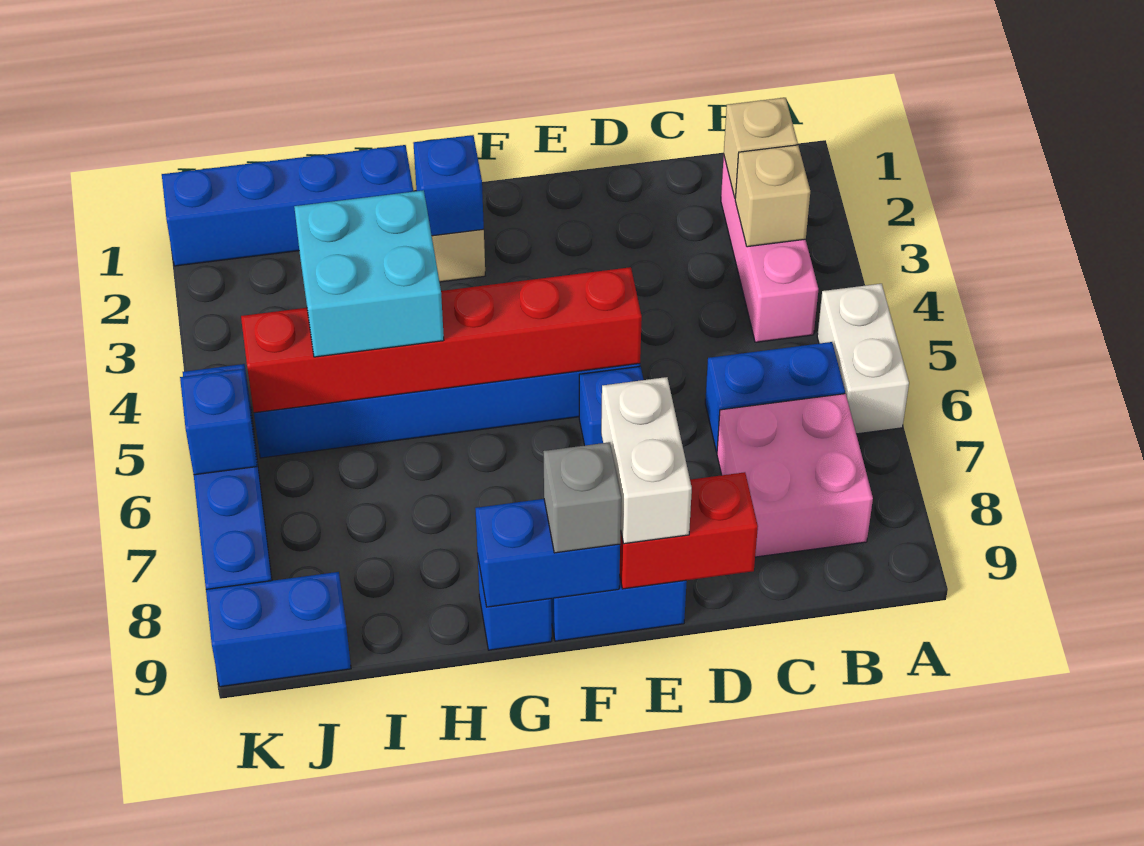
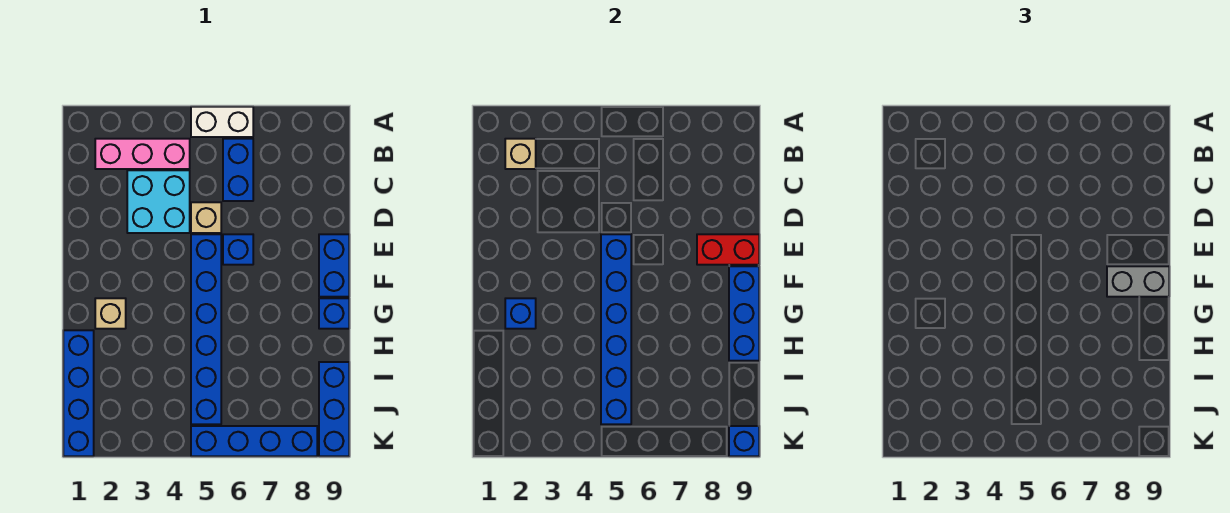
tan 1x1 brick [735,145,810,247] -> tan 1x1 brick moved to [191,202,221,233]
pink 2x2 brick [717,394,873,557] -> none
red 1x2 brick [619,472,758,589] -> red 1x2 brick turned to [697,234,759,265]
red 1x6 brick [241,267,642,413] -> blue 1x6 brick [601,234,631,424]
white 1x2 brick [601,377,692,544] -> none
blue 1x2 brick [475,499,620,607] -> blue 1x3 brick [729,266,759,361]
grey 1x1 brick [543,442,621,553] -> grey 1x2 brick [1107,266,1169,297]
cyan 2x2 brick [294,190,444,357] -> cyan 2x2 brick moved to [127,170,190,233]
blue 1x2 brick [206,572,351,687] -> blue 1x3 brick [319,362,349,456]
blue 1x1 brick [180,369,257,475] -> blue 1x1 brick moved to [729,426,759,456]

